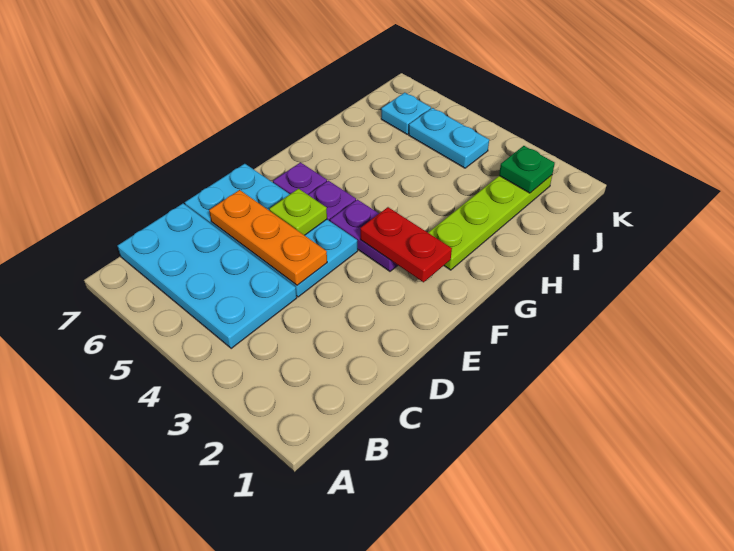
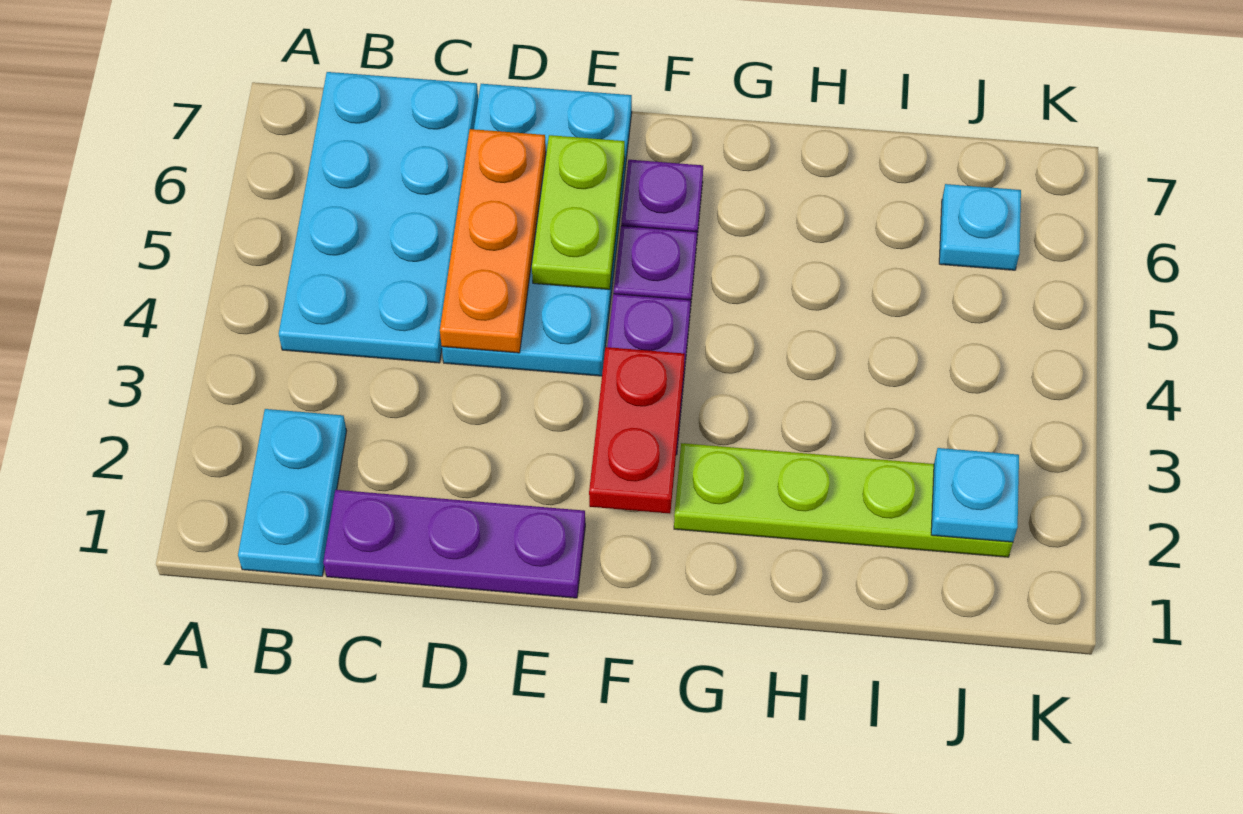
none -> purple 1x3 plate [323,490,585,598]
lime 1x1 plate [269,189,327,235] -> lime 1x2 plate [532,135,625,290]
green 1x1 plate [499,146,555,193] -> cyan 1x1 plate [931,448,1019,542]
cyan 1x2 plate [409,108,489,168] -> cyan 1x2 plate moved to [238,409,346,576]

